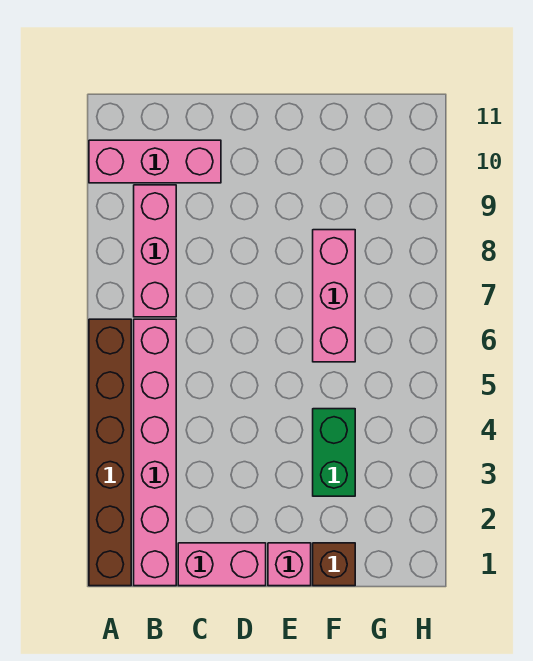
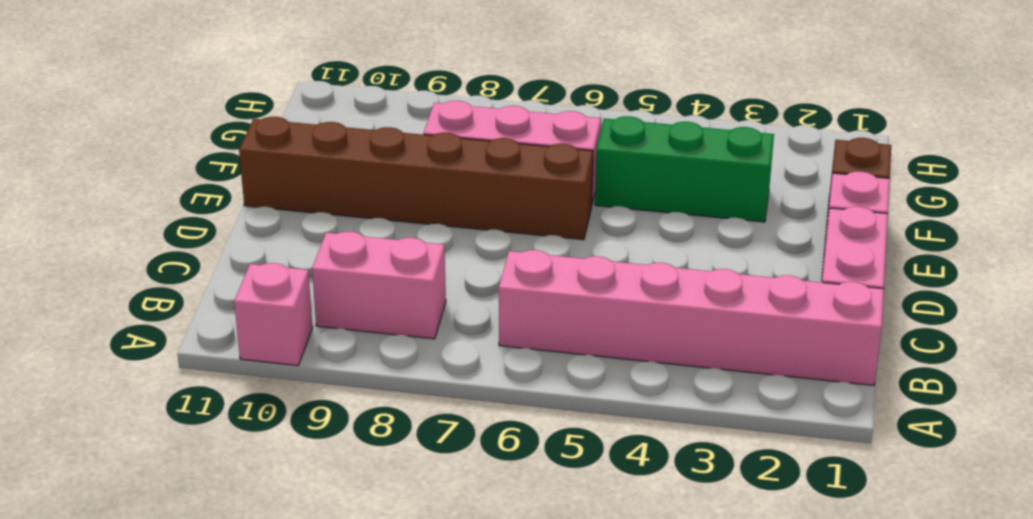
brown 1x6 brick [89,319,131,586] -> brown 1x6 brick moved to [239,117,593,240]
pink 1x3 brick [89,140,221,183] -> pink 1x1 brick [234,263,313,366]
pink 1x3 brick [134,185,176,317] -> pink 1x2 brick [312,232,446,339]
green 1x2 brick [313,409,355,496] -> green 1x3 brick [595,116,774,222]

